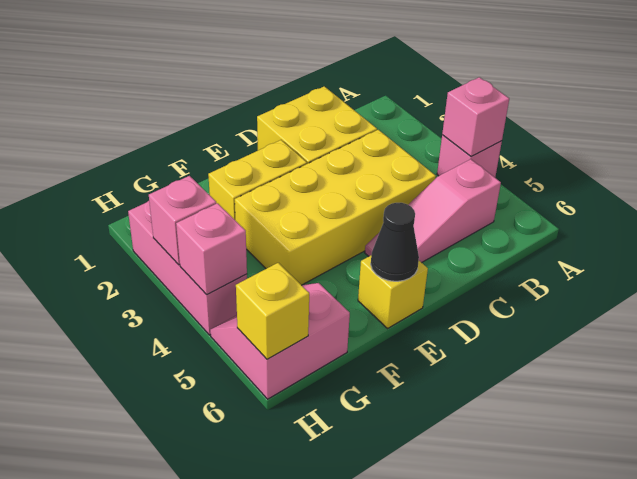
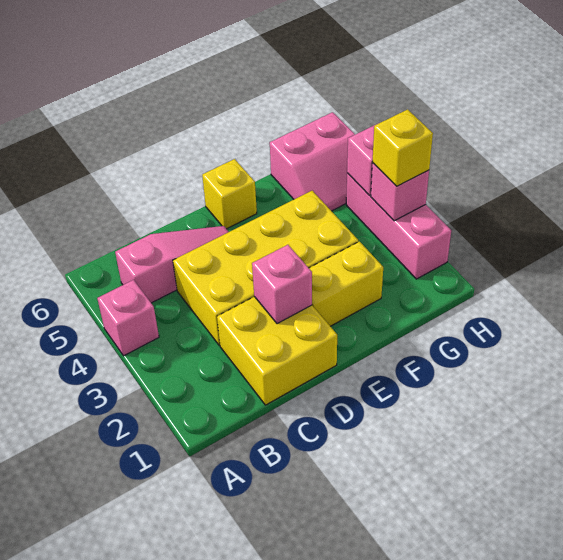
pink 1x1 brick [442,77,509,156] -> pink 1x1 brick moved to [252,245,312,324]
black 1x1 cone [371,203,419,281] -> none
yellow 1x1 brick [236,263,309,359] -> yellow 1x1 brick moved to [372,109,433,186]

